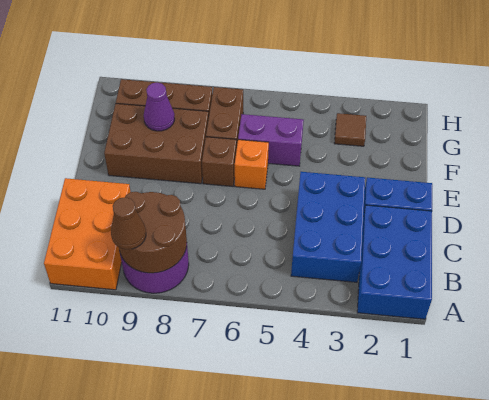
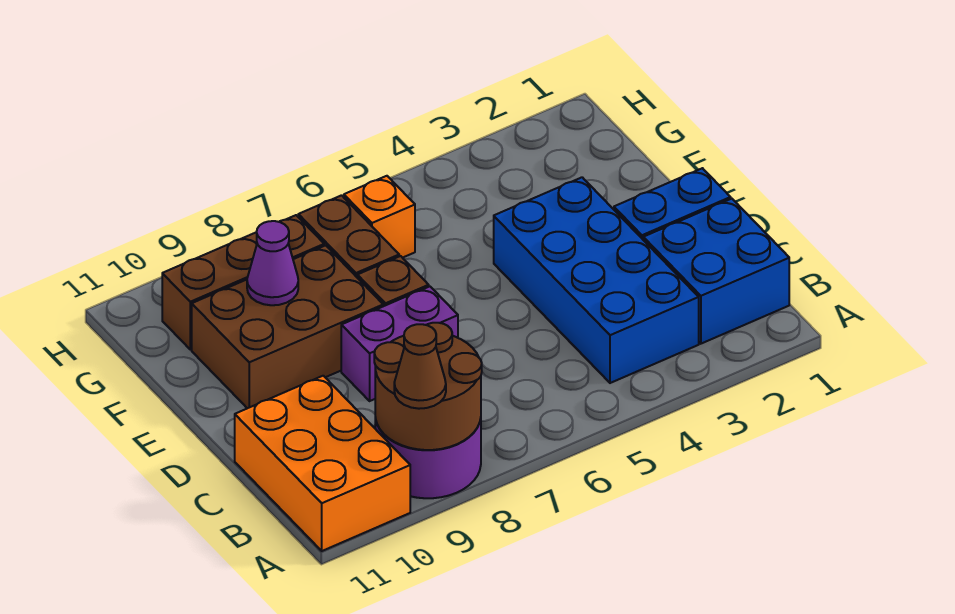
blue 2x3 brick [357,205,432,319] -> blue 2x2 brick [643,199,789,344]
blue 2x3 brick [291,172,365,282] -> blue 2x4 brick [494,177,699,383]
orange 1x1 brick [235,140,269,189] -> orange 1x1 brick moved to [344,176,415,258]
purple 1x2 brick [238,114,304,166] -> purple 1x2 brick moved to [341,286,458,401]
brown 1x1 tile [334,113,366,146] -> none

